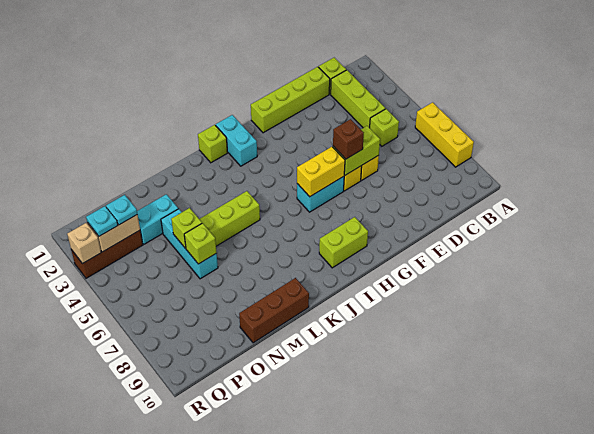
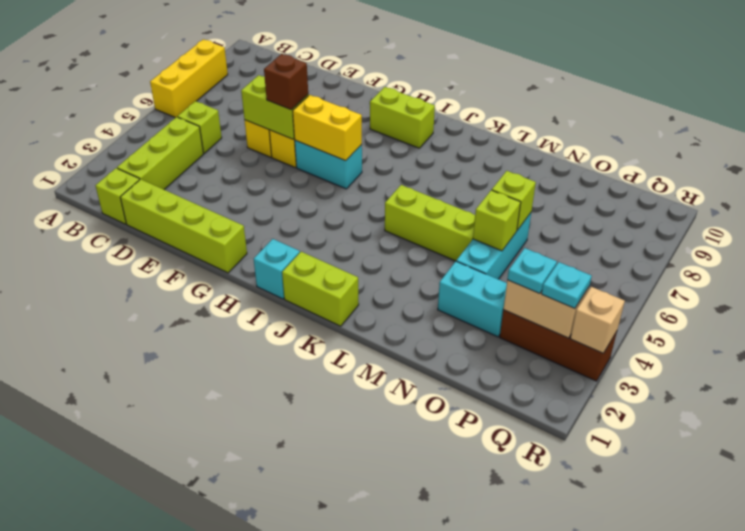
cyan 1x2 brick [216,115,257,166] -> cyan 1x1 brick [254,239,300,299]
lime 1x1 brick [198,125,228,163] -> lime 1x2 brick [282,252,359,326]
brown 1x3 brick [239,278,309,343] -> none

